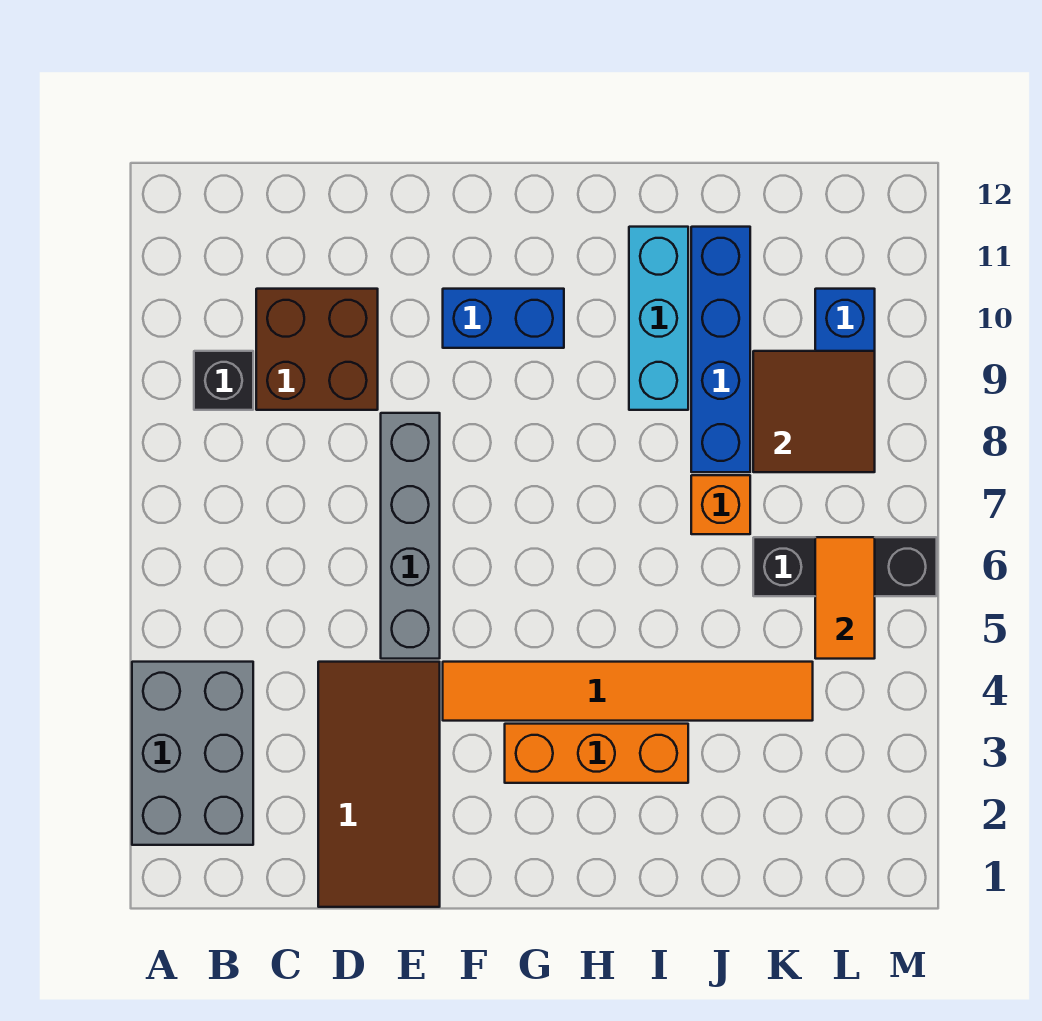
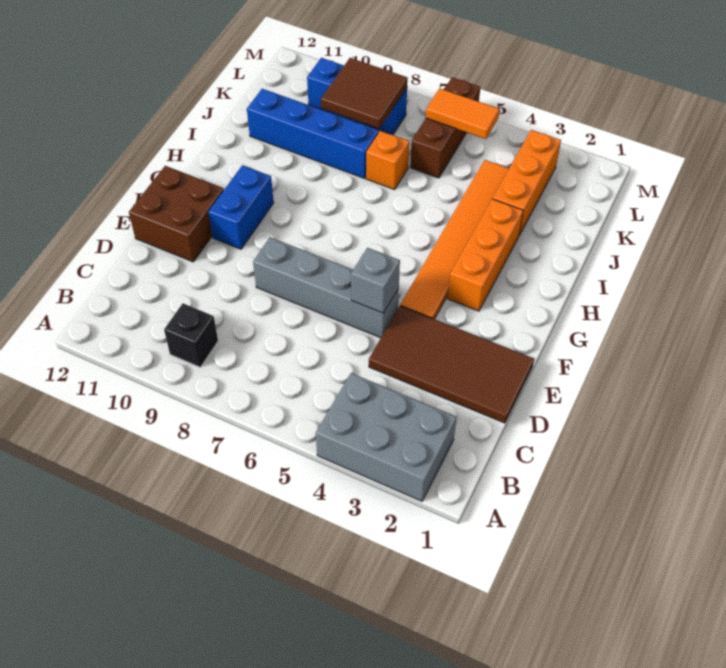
brown 2x2 brick [256,289,378,410] -> brown 2x2 brick moved to [129,166,224,262]
none -> grey 1x1 brick [351,248,400,313]
cyan 1x3 brick [629,227,688,410] -> none
none -> orange 1x3 brick [493,130,561,235]
black 1x3 brick [753,537,937,596] -> brown 1x3 brick [410,77,480,178]

